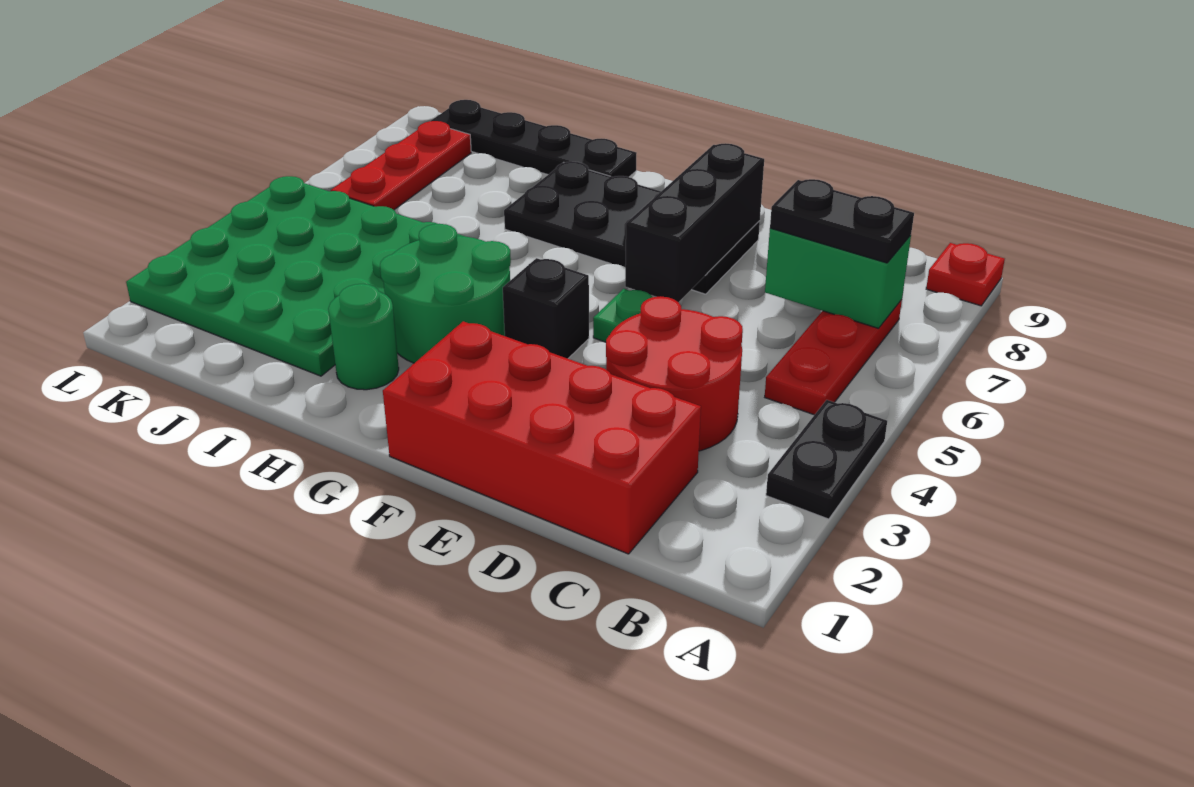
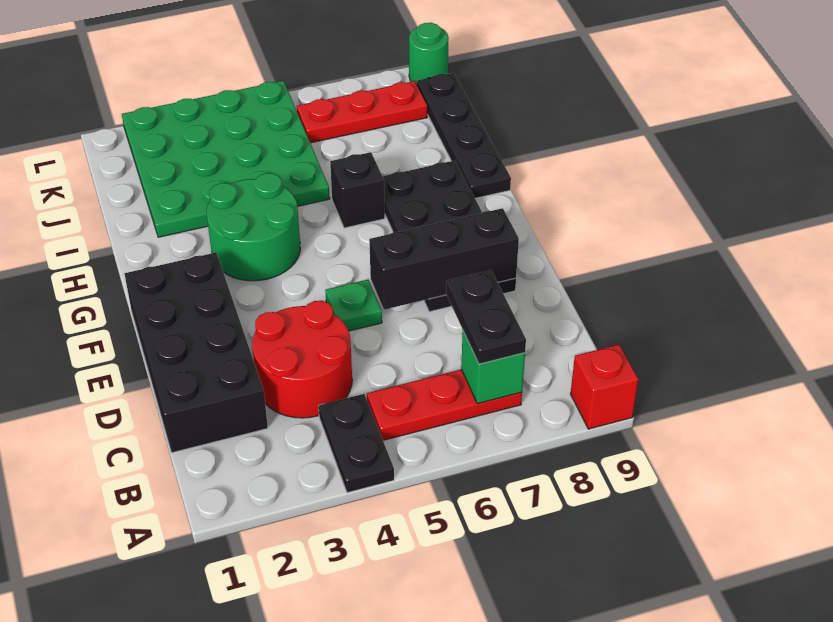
black 1x2 plate [766,400,887,519] -> black 1x2 plate turned to [319,394,394,493]
red 1x1 plate [926,243,1005,306] -> red 1x1 brick [571,345,638,429]
green 1x2 brick [765,228,911,328] -> green 1x1 brick [461,331,525,404]
red 2x4 brick [383,321,701,554] -> black 2x4 brick [124,253,268,453]
black 1x1 brick [503,258,589,359] -> black 1x1 brick moved to [330,152,385,228]
green 1x1 round brick [328,284,399,390] -> green 1x1 round brick moved to [409,23,449,84]

